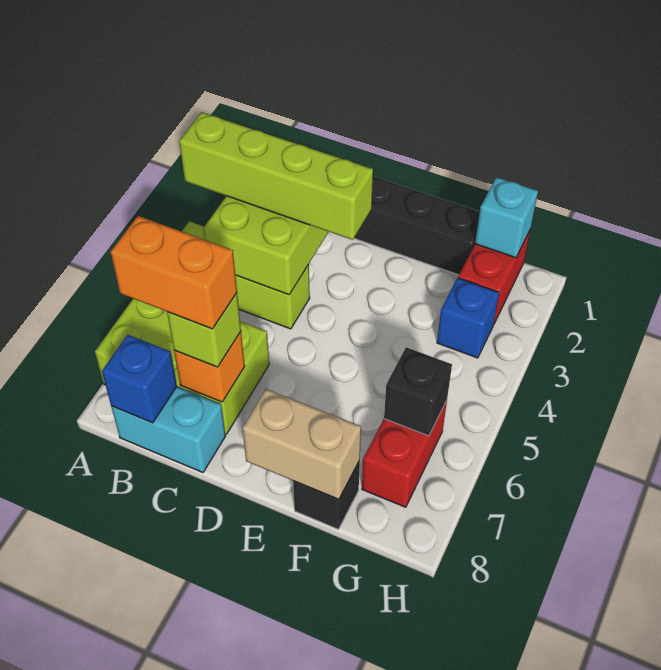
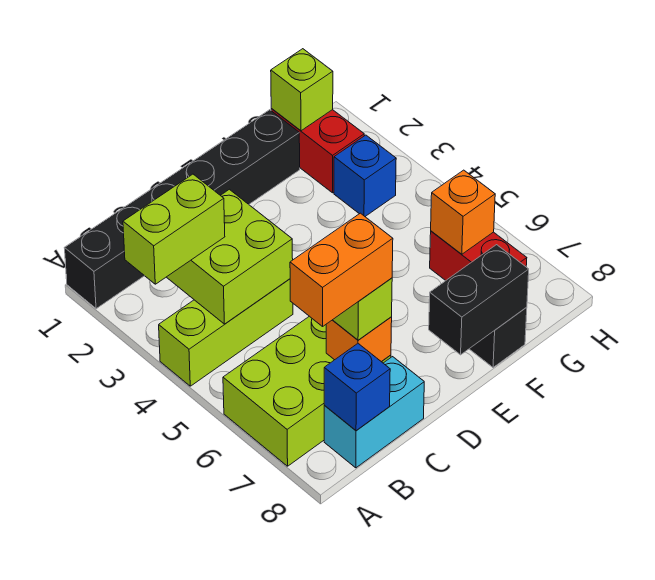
lime 1x4 brick [179,112,373,240] -> lime 1x2 brick [123,174,225,284]
tan 1x2 brick [242,389,361,499] -> black 1x2 brick [429,245,529,355]
cyan 1x1 brick [475,177,538,258] -> lime 1x1 brick [271,49,333,131]
black 1x1 brick [384,347,452,436] -> orange 1x1 brick [431,170,495,254]

